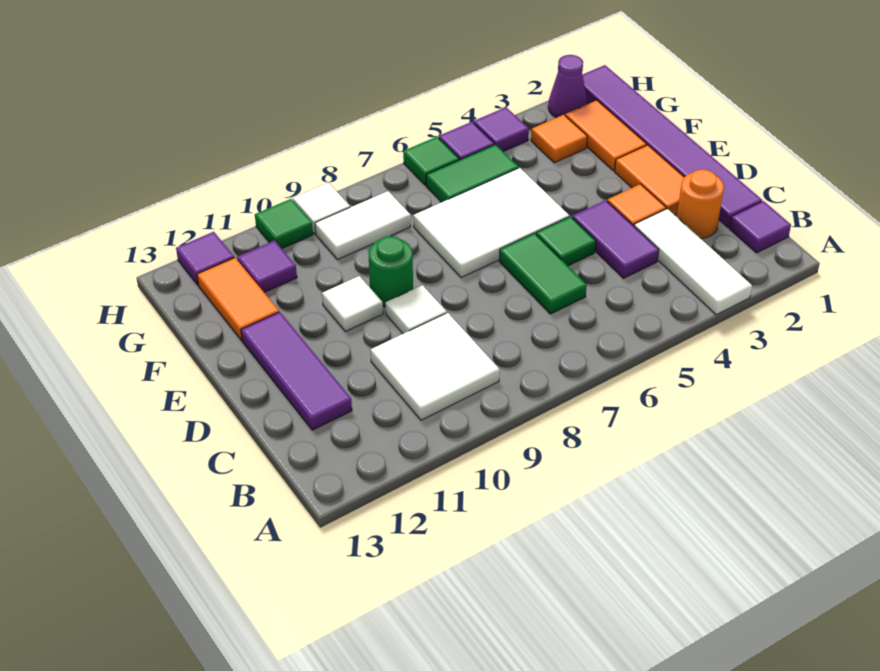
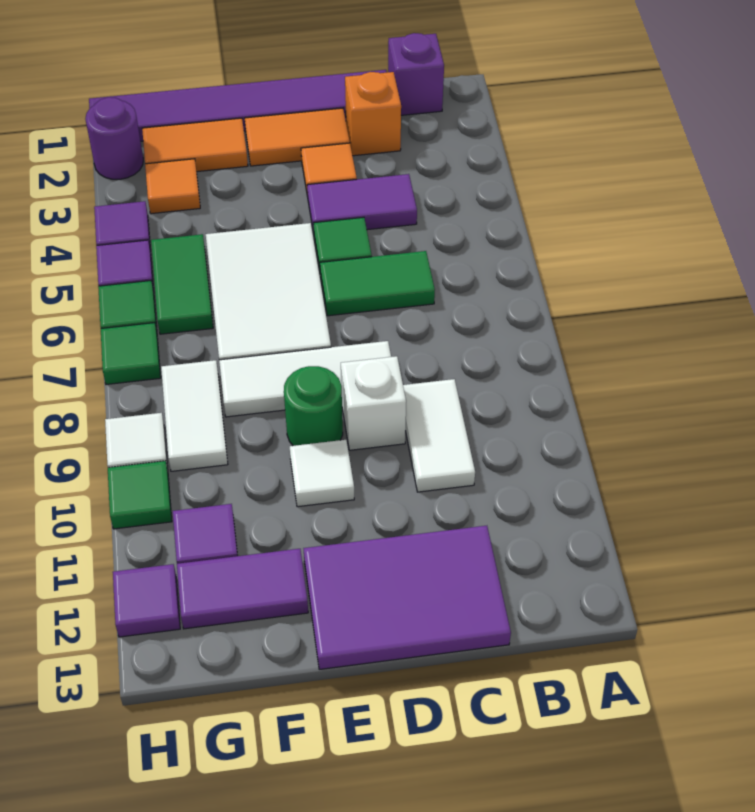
white 1x3 tile [634,209,752,315] -> white 1x3 tile moved to [219,341,391,417]
purple 1x1 tile [729,201,791,253] -> purple 1x1 brick [388,33,444,115]
white 2x2 tile [371,313,500,420] -> white 1x2 tile [403,379,475,492]
orange 1x1 round brick [677,170,724,238] -> orange 1x1 brick [345,72,401,156]
purple 1x3 tile [241,312,352,430] -> purple 2x3 tile [303,526,511,669]
white 1x1 tile [386,285,447,334] -> white 1x1 brick [341,356,406,450]
orange 1x2 tile [197,258,279,340] -> purple 1x2 tile [177,549,308,629]
purple 1x1 cone [548,55,587,118] -> purple 1x1 round brick [85,97,143,179]
none -> green 1x1 tile [101,323,161,384]

